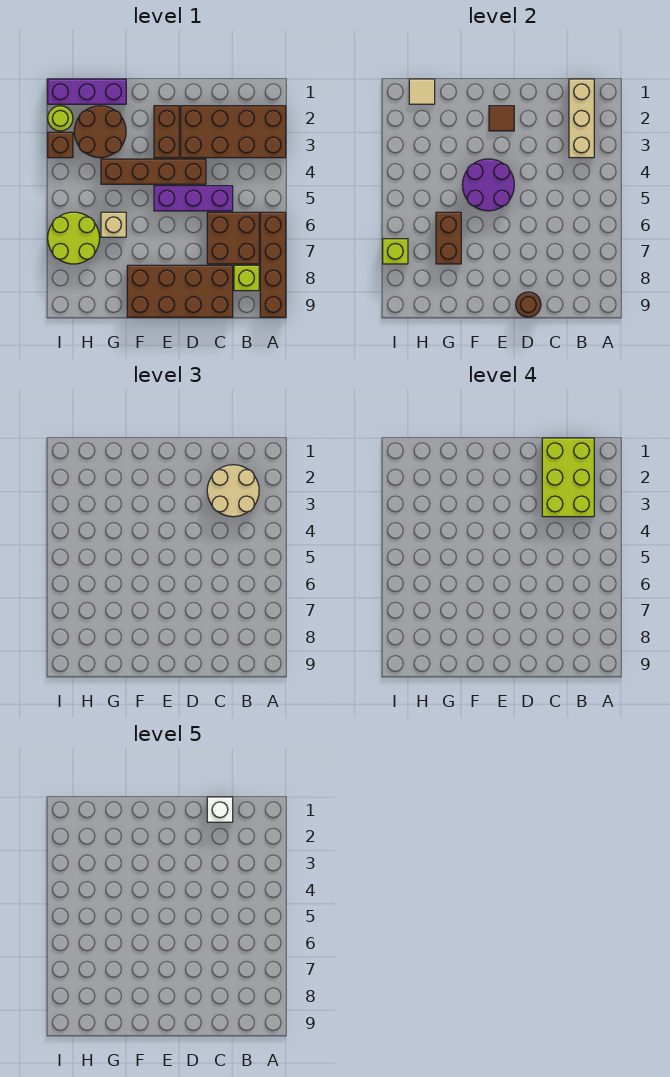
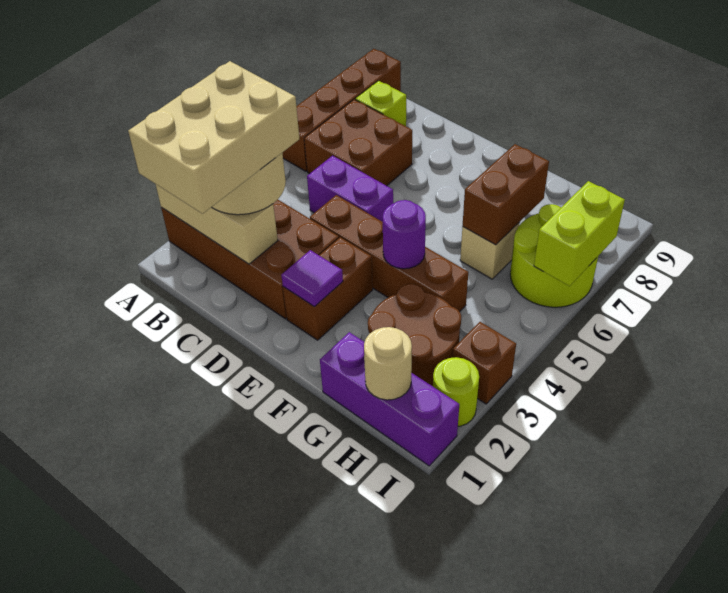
tan 1x3 brick [569,79,594,158] -> tan 1x3 brick turned to [156,185,278,264]
lime 2x3 brick [542,438,594,517] -> tan 2x3 brick [128,61,299,214]
white 1x1 brick [207,797,233,822] -> none
purple 1x3 brick [154,186,233,211] -> purple 1x2 brick [307,156,393,222]
brown 2x4 brick [127,265,233,317] -> none
brown 1x1 round brick [516,292,541,317] -> none
brown 1x1 tile [489,106,514,131] -> purple 1x1 tile [281,250,343,306]
purple 2x2 round brick [462,159,514,211] -> purple 1x1 round brick [383,200,426,269]
tan 1x1 tile [409,79,435,104] -> tan 1x1 round brick [364,327,412,400]
lime 1x1 brick [383,239,408,264] -> lime 1x2 brick [534,181,625,286]

